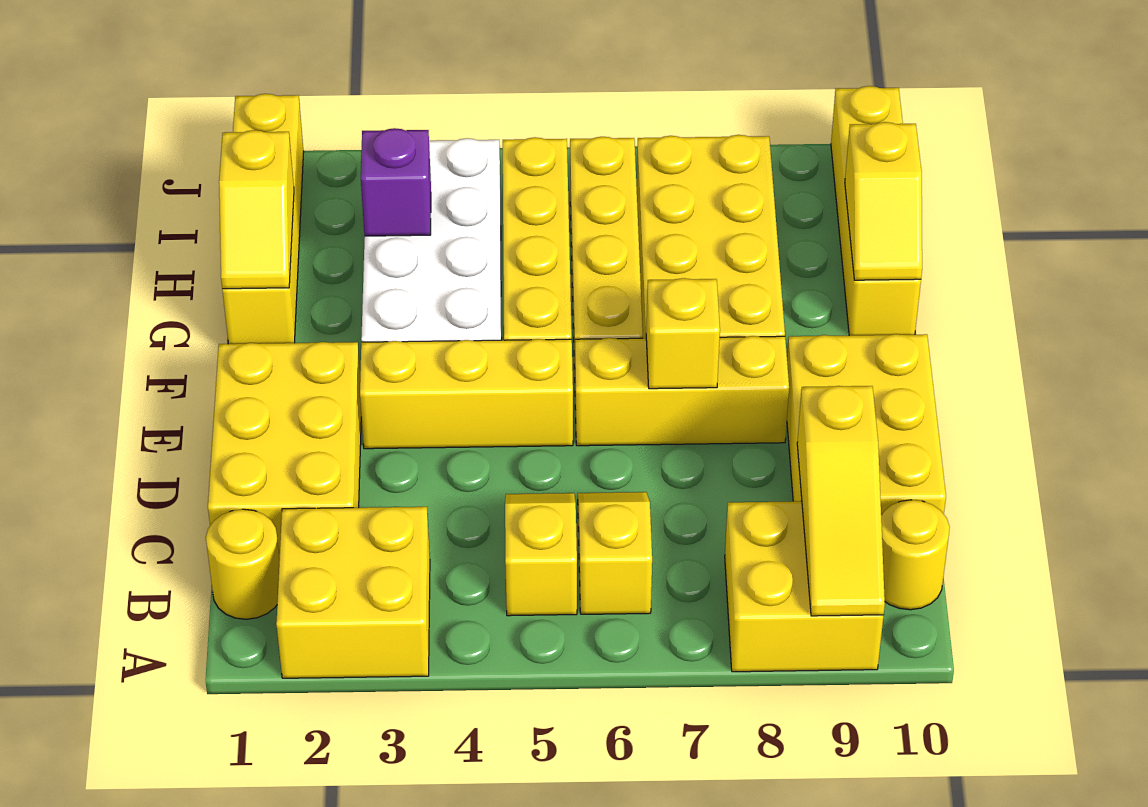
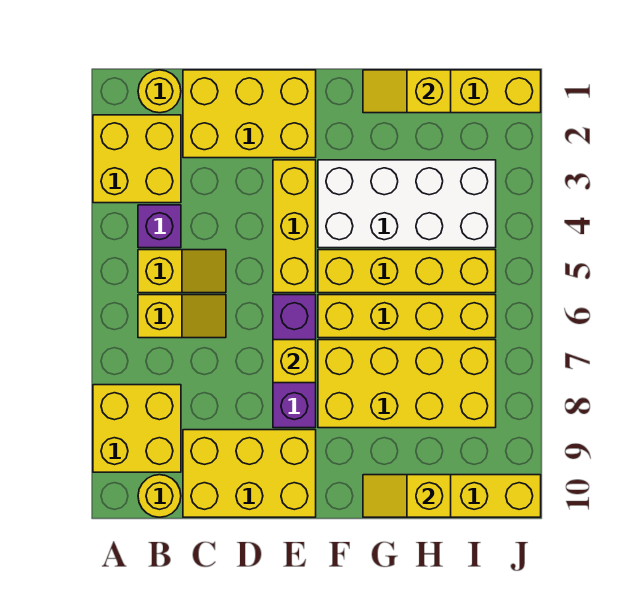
yellow 1x3 slope [797,386,885,616] -> none
yellow 1x3 brick [575,336,789,446] -> purple 1x3 brick [273,295,316,428]
purple 1x1 brick [361,128,431,236] -> purple 1x1 brick moved to [138,205,181,248]

